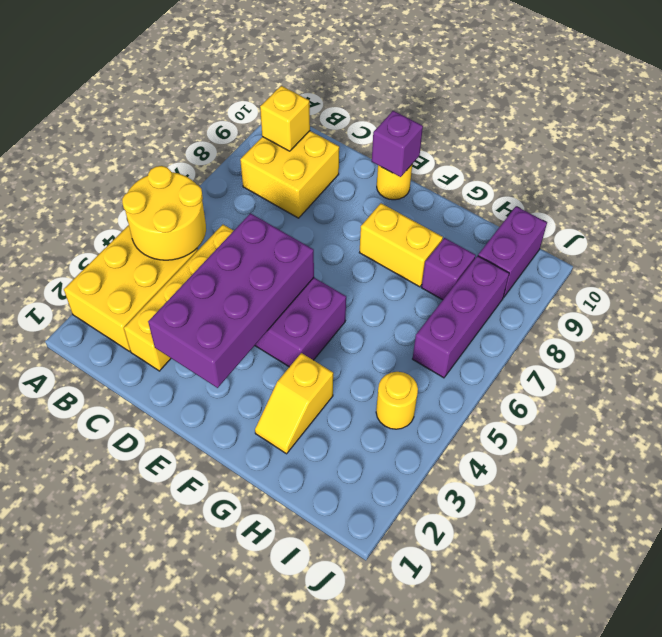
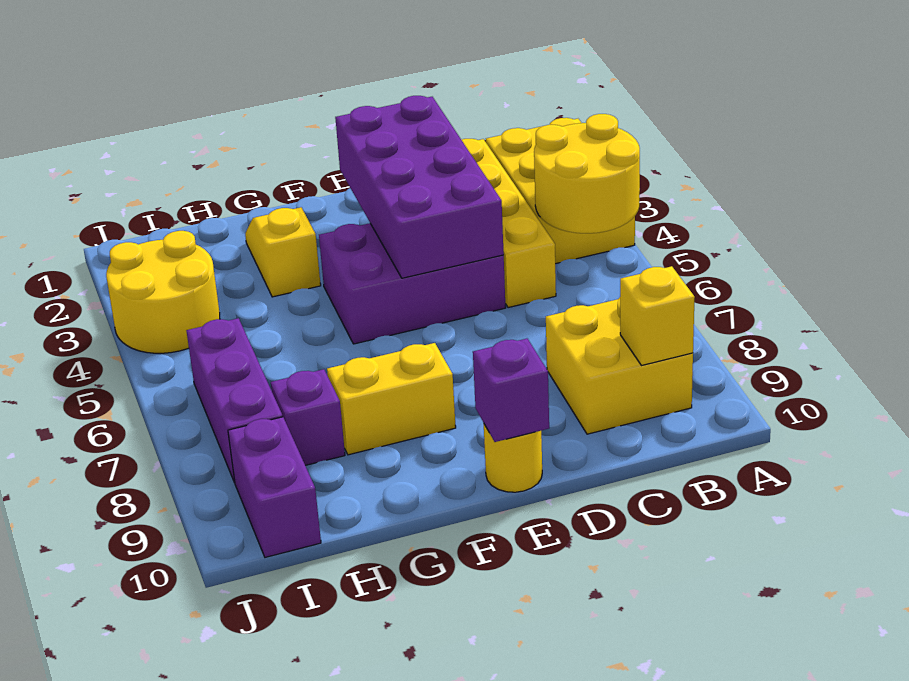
yellow 1x1 round brick [376,372,418,429] -> yellow 2x2 round brick [106,231,220,353]

